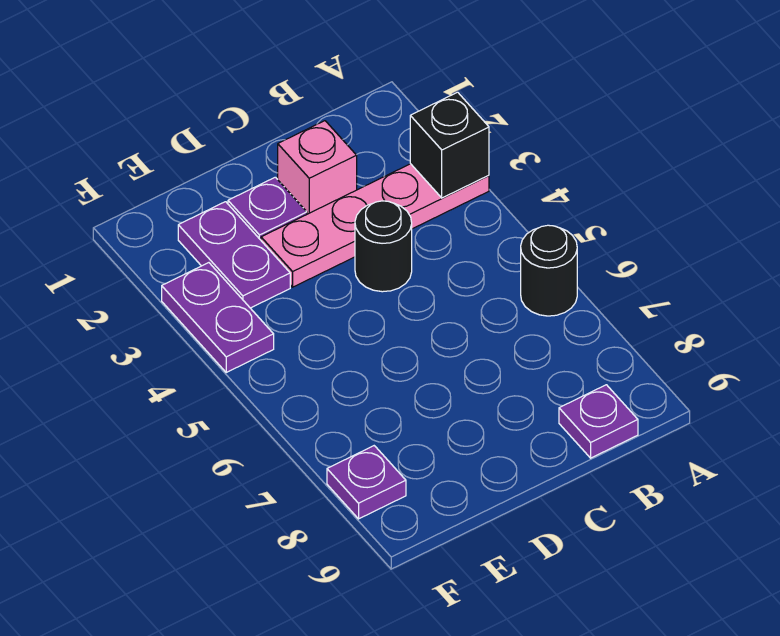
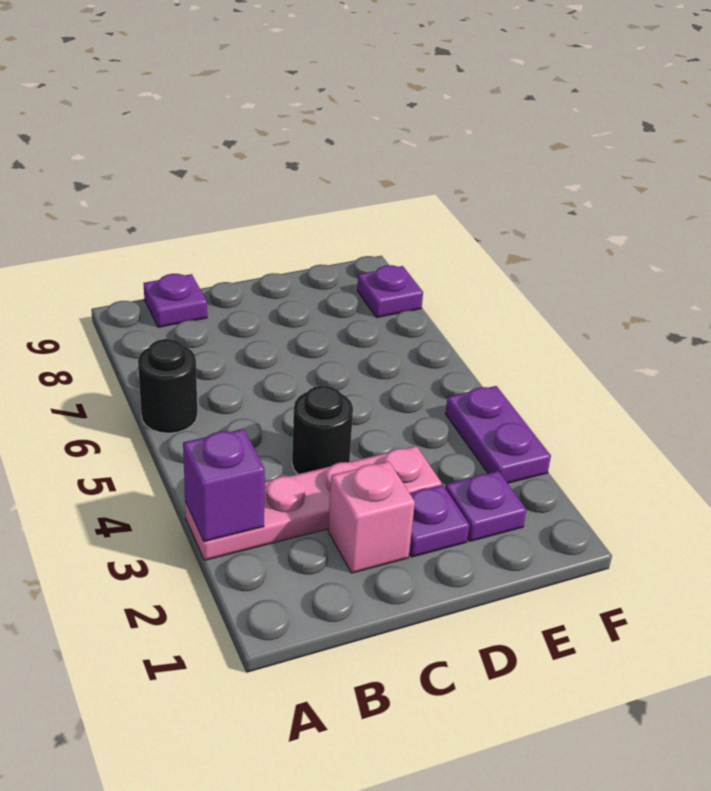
black 1x1 brick [410,92,489,198] -> purple 1x1 brick [183,429,265,542]
purple 1x2 plate [178,202,290,308] -> purple 1x1 plate [445,471,526,541]

